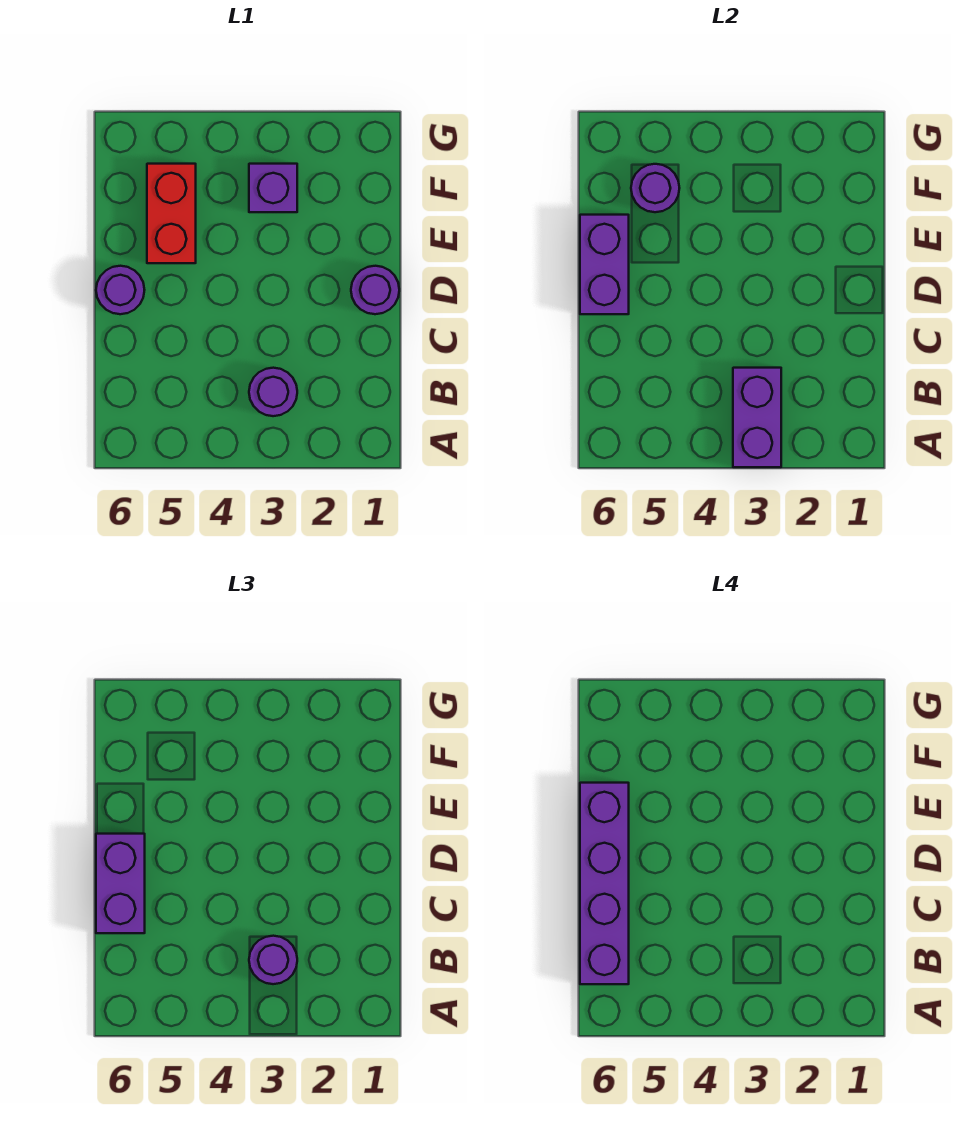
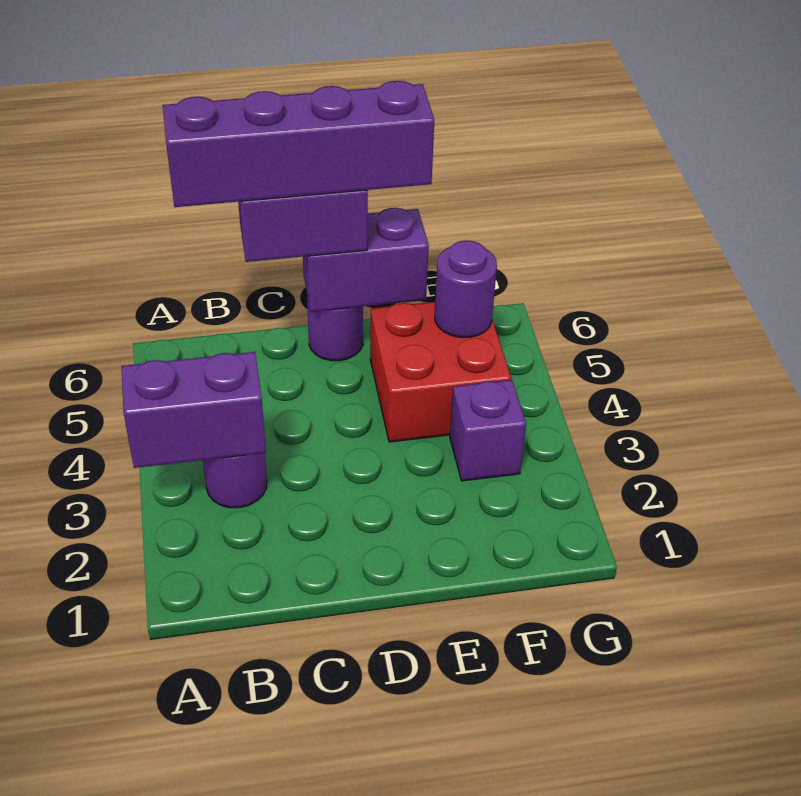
purple 1x1 round brick [249,936,297,984] -> none
purple 1x1 round brick [351,266,399,314] -> none
red 1x2 brick [147,164,196,263] -> red 2x2 brick [370,302,511,442]

